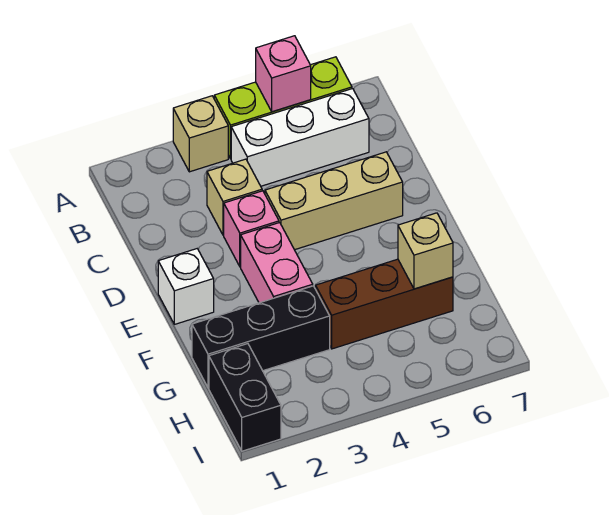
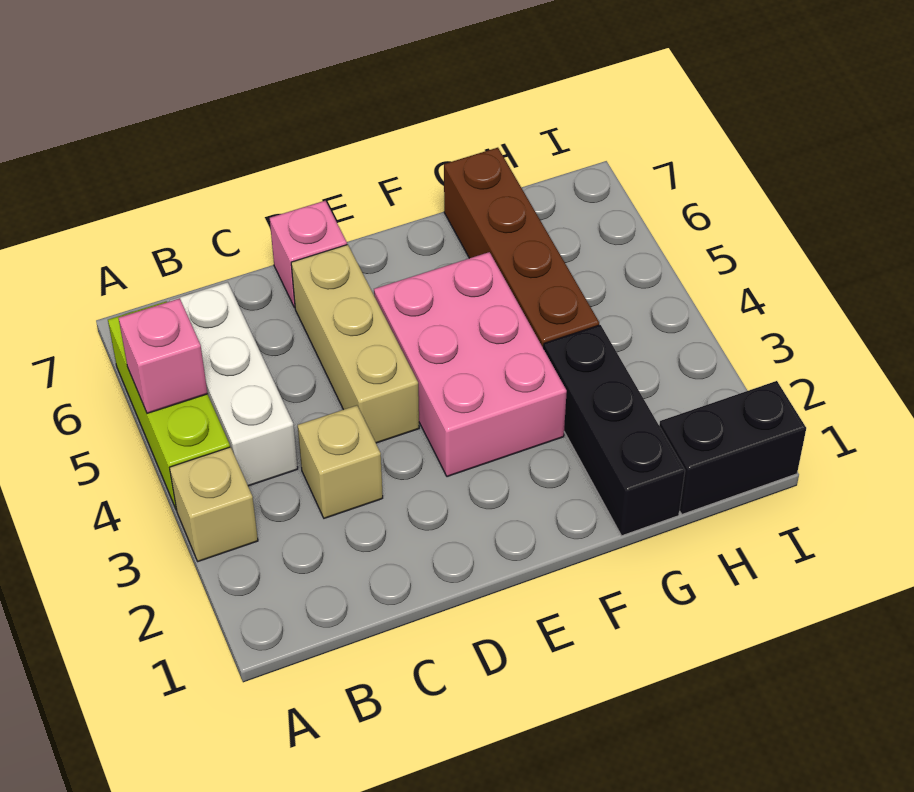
pink 1x1 brick [224,191,279,267] -> pink 1x1 brick moved to [270,201,347,308]
white 1x1 brick [158,249,214,324] -> none
pink 1x2 brick [241,223,313,303] -> pink 2x3 brick [374,252,567,477]
brown 1x3 brick [316,259,453,349] -> brown 1x4 brick [444,148,599,349]
tan 1x1 brick [398,213,453,289] -> none

